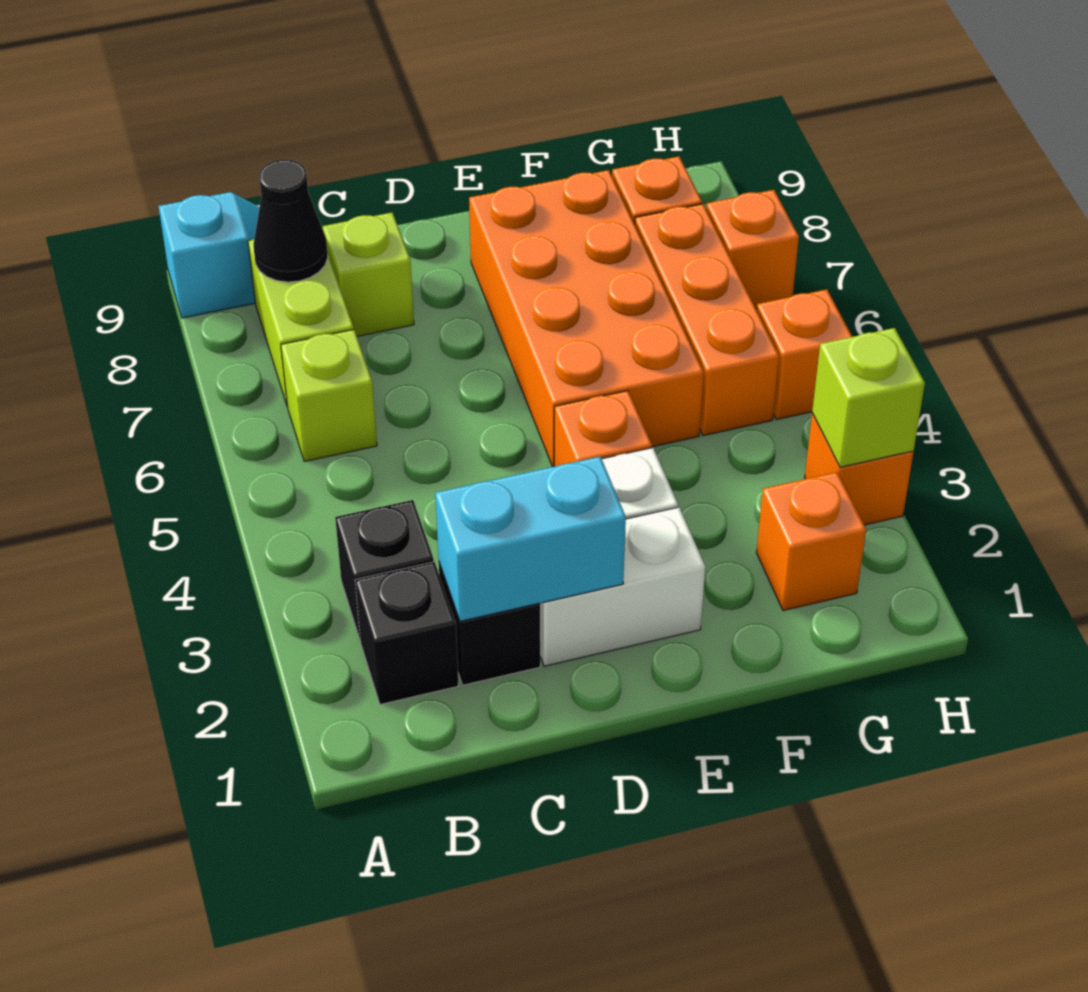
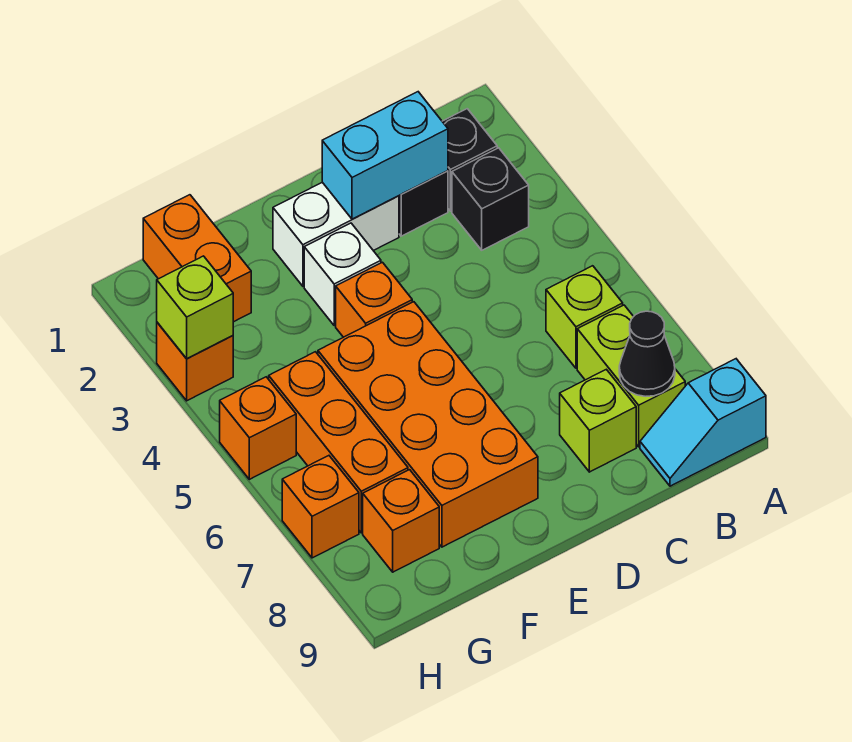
orange 1x1 brick [756,472,866,611] -> orange 1x2 brick [143,195,251,322]

